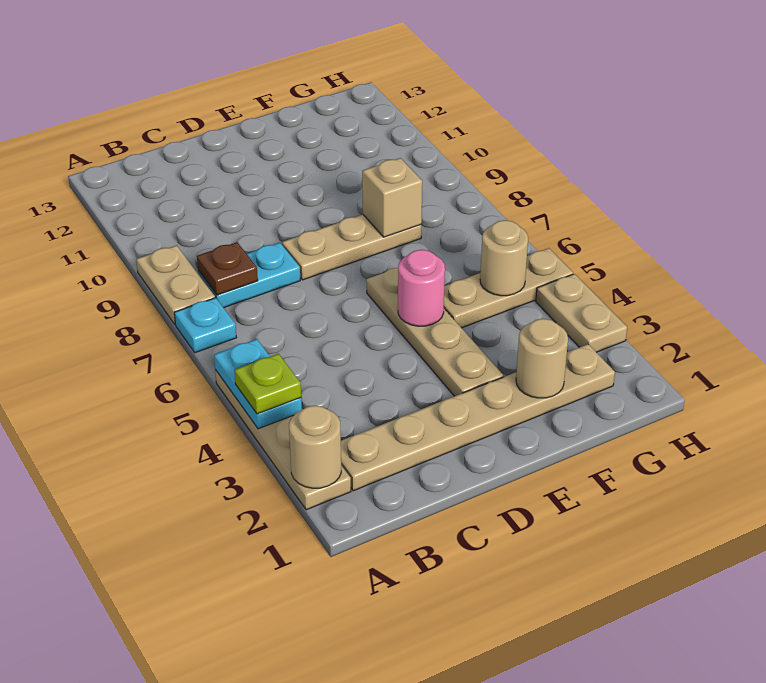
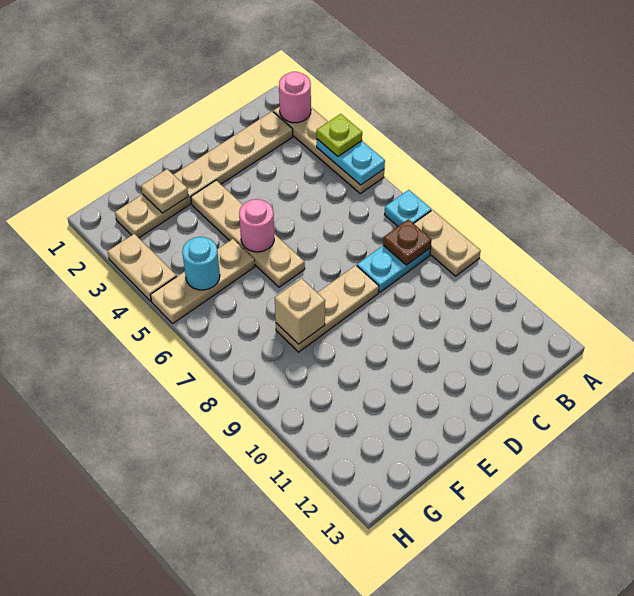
tan 1x1 round brick [289,405,341,488] -> pink 1x1 round brick [279,72,311,123]
tan 1x1 round brick [516,319,568,398] -> tan 1x1 plate [141,169,188,213]
tan 1x1 round brick [480,220,528,296] -> cyan 1x1 round brick [182,237,220,290]

